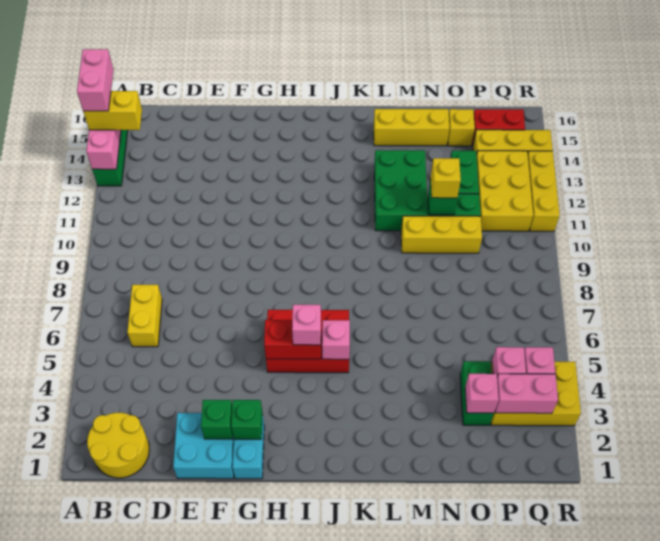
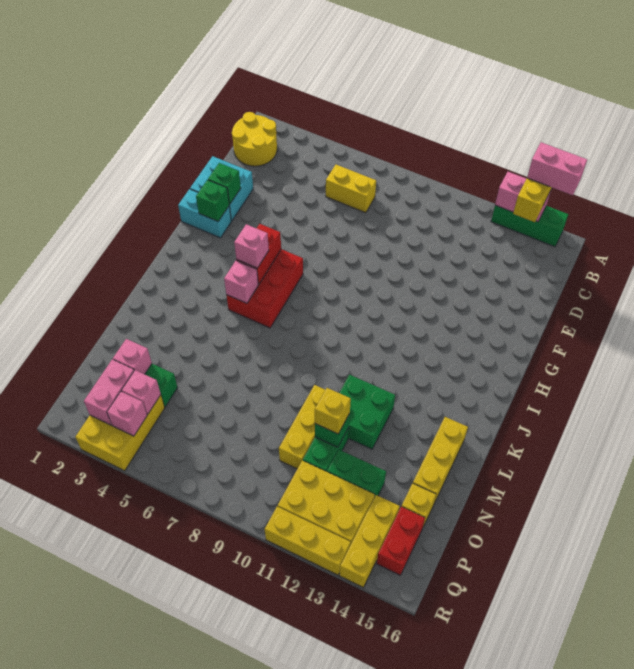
green 2x3 brick [374,150,428,231] -> green 2x2 brick [339,375,395,449]

